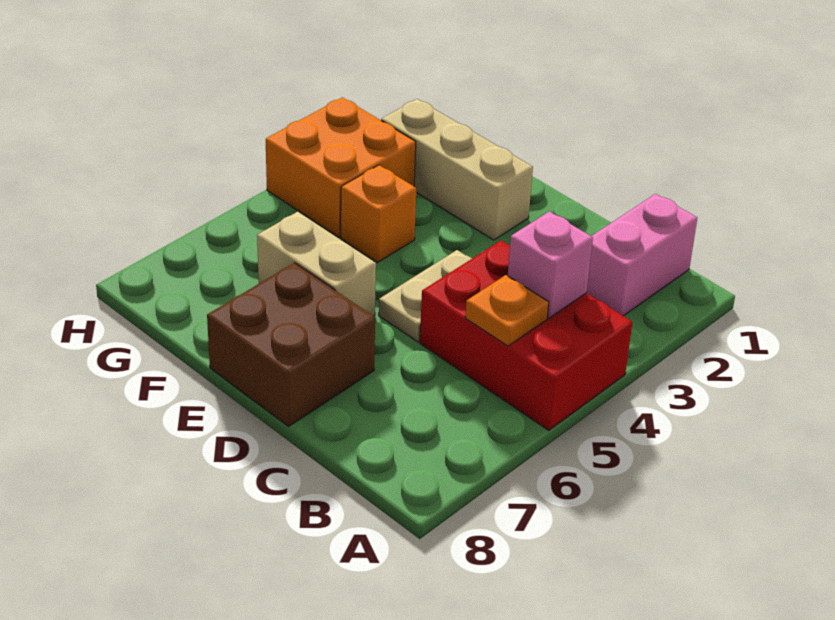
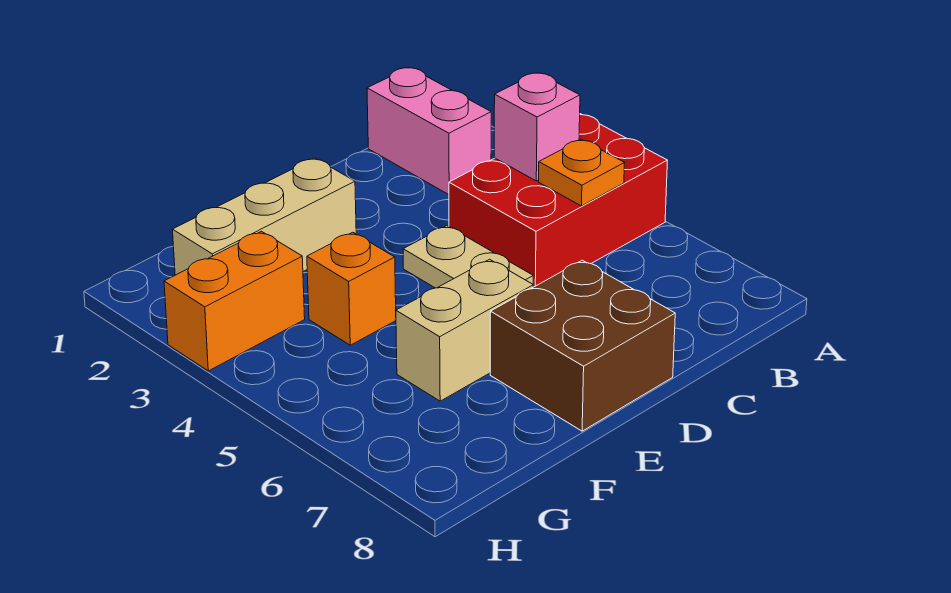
orange 2x2 brick [266,97,416,237] -> orange 1x2 brick [164,231,305,371]

